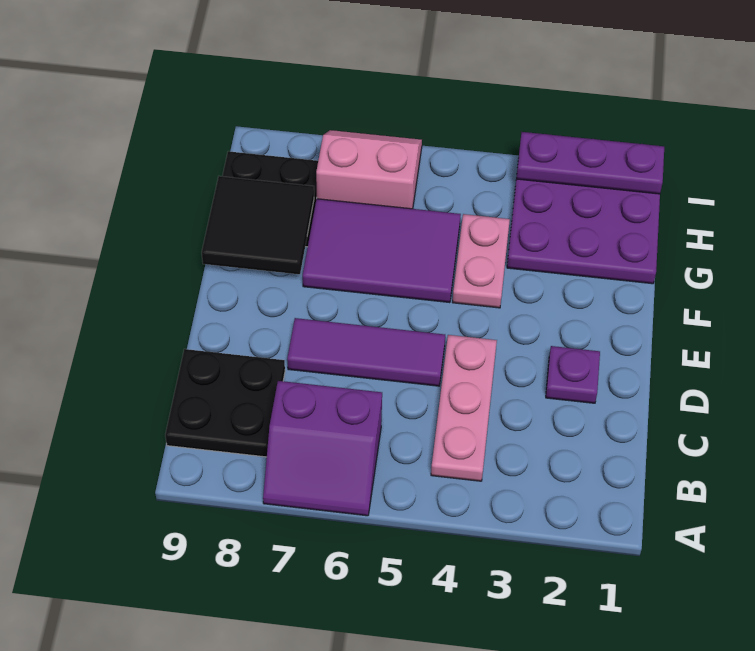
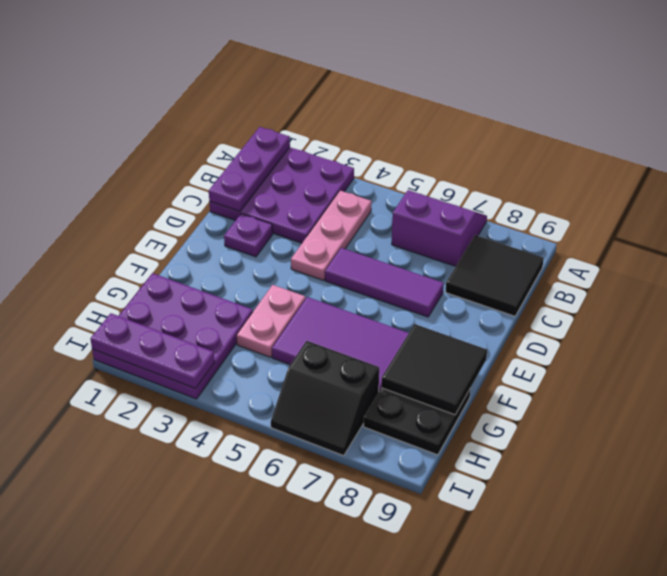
none -> purple 3x3 plate [209,147,354,243]
none -> purple 1x3 plate [209,127,290,211]
black 2x2 plate [165,349,285,457] -> black 2x2 tile [445,235,544,316]
pink 2x2 slope [316,130,422,209] -> black 2x2 slope [271,341,379,456]

